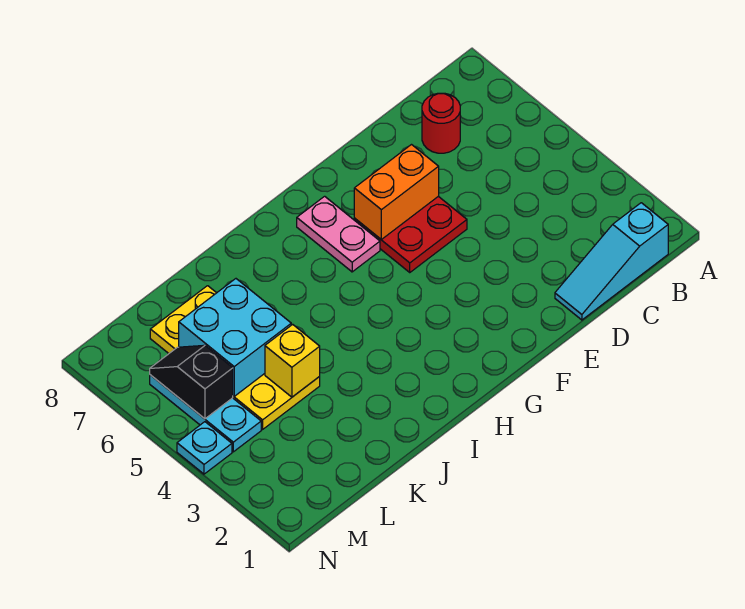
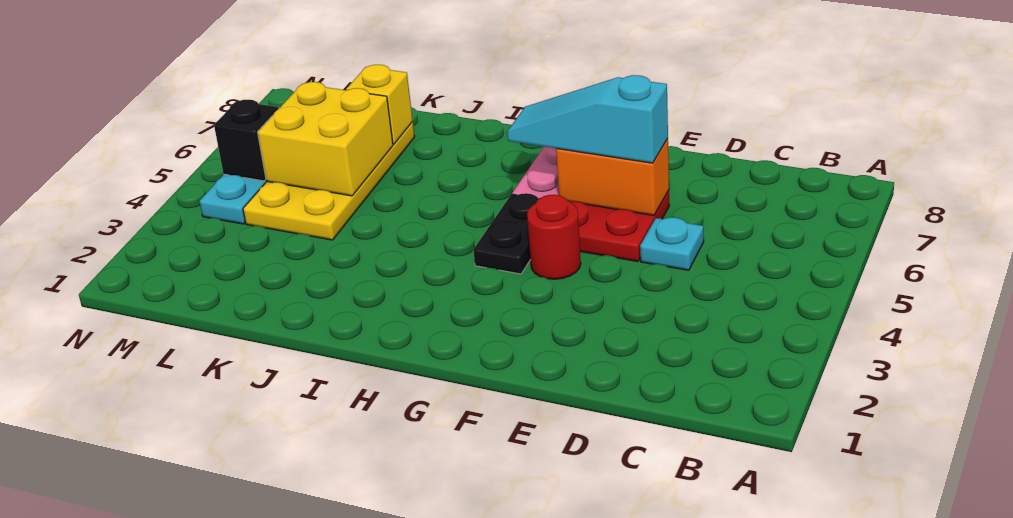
cyan 1x3 slope [555,203,668,320] -> cyan 1x3 slope moved to [507,75,668,163]
red 1x1 round brick [422,93,460,153] -> red 1x1 round brick moved to [527,195,581,279]
none -> black 1x2 plate [473,193,539,274]
yellow 1x1 brick [265,324,320,397] -> yellow 1x1 brick moved to [346,65,413,144]
cyan 2x2 brick [179,279,291,396] -> yellow 2x2 brick [258,82,393,196]
cyan 1x1 plate [177,422,232,474] -> cyan 1x1 plate moved to [640,217,704,270]

